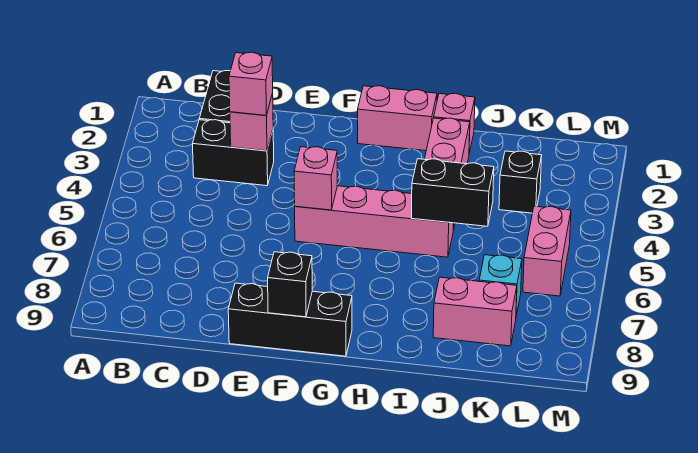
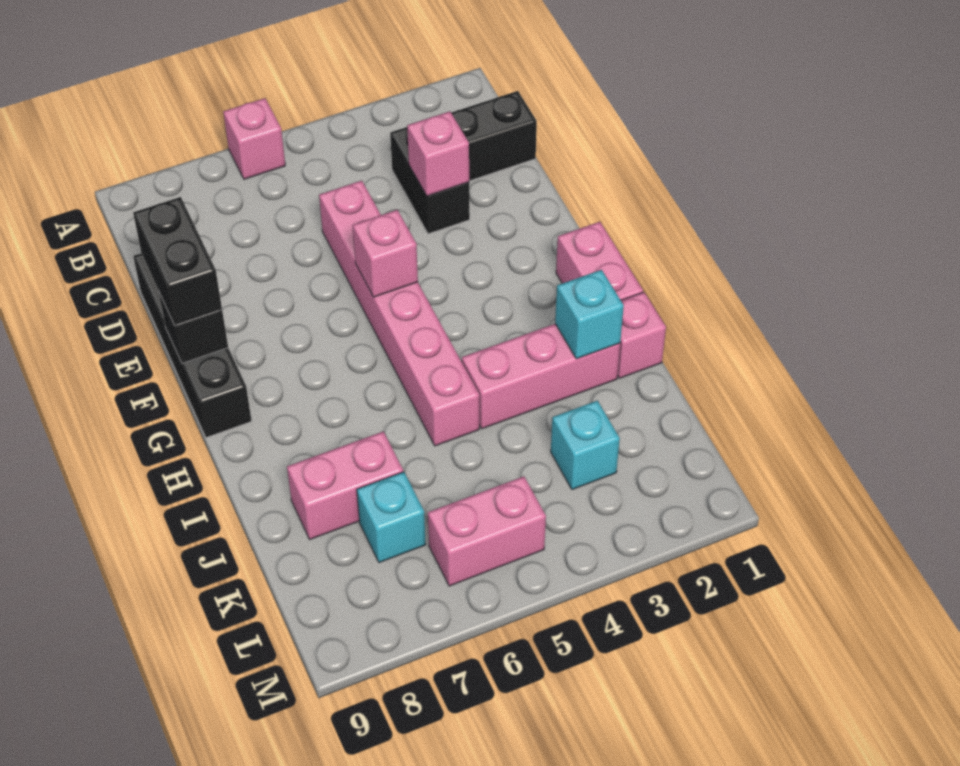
pink 1x1 brick [229,52,273,116] -> pink 1x1 brick moved to [223,98,285,179]
black 1x3 brick [228,283,352,356] -> black 1x4 brick [133,253,252,438]
pink 1x4 brick [295,186,453,257] -> pink 1x6 brick [319,181,479,446]
none -> cyan 1x1 brick [555,270,624,359]
black 1x2 brick [411,159,494,226] -> black 1x2 brick moved to [133,197,222,326]
pink 1x2 brick [433,277,517,346] -> pink 1x2 brick turned to [287,431,403,539]
black 1x1 brick [499,151,542,213] -> cyan 1x1 brick [551,401,620,490]

